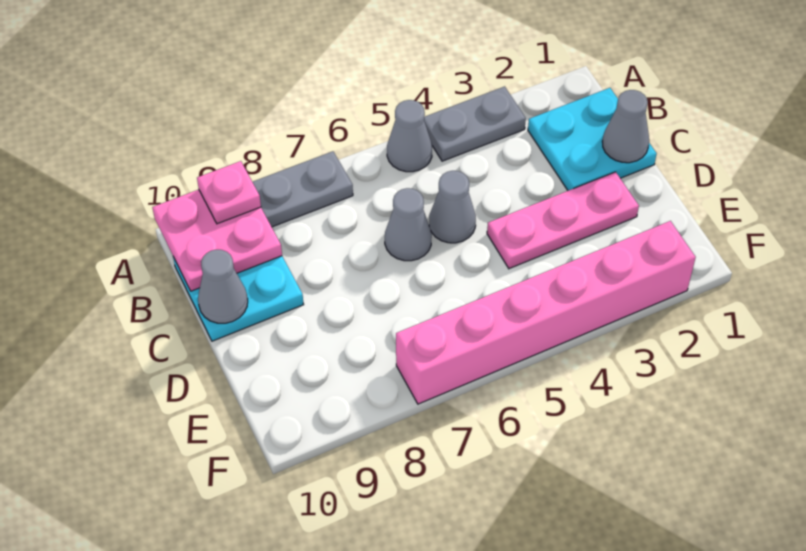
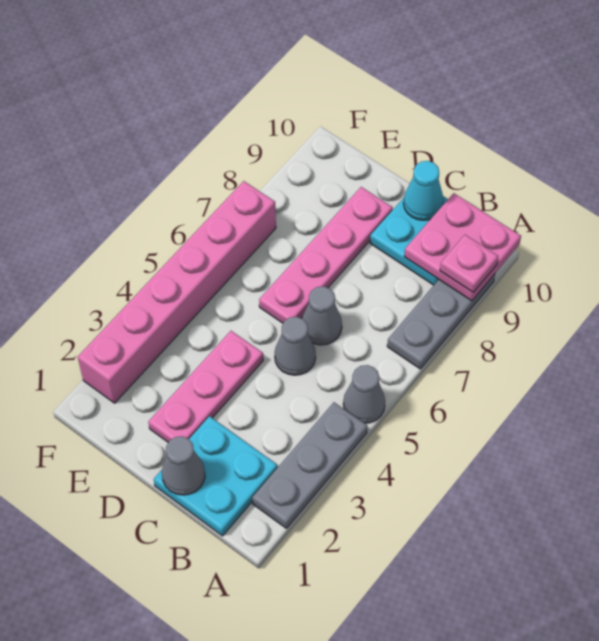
grey 1x2 plate [424,86,526,161] -> grey 1x3 plate [252,402,367,528]
grey 1x1 cone [198,250,248,323] -> cyan 1x1 cone [404,161,444,220]
none -> pink 1x4 plate [259,187,393,323]

